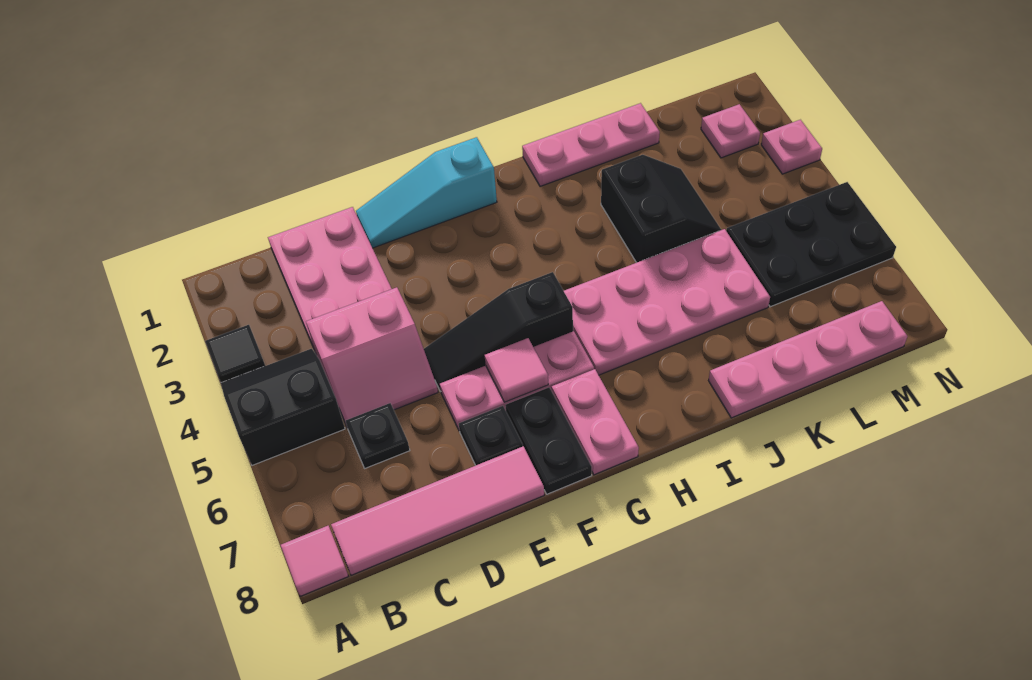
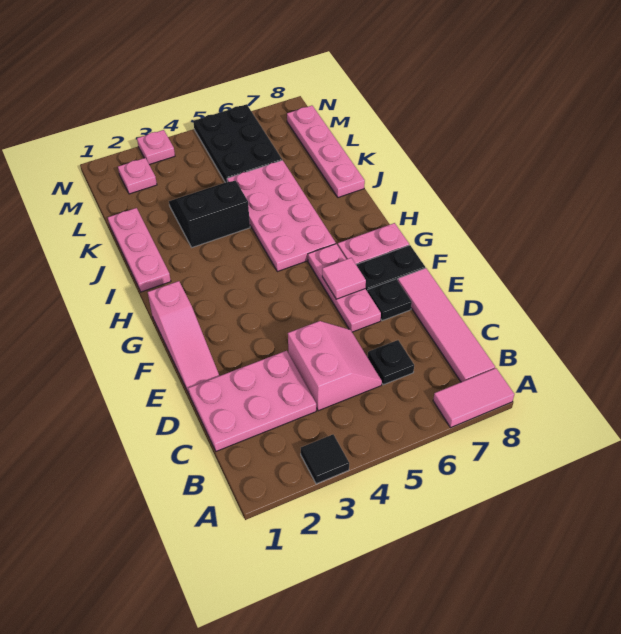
black 2x2 slope [221,349,345,465] -> none
pink 1x1 tile [281,526,348,596] -> pink 1x2 tile [433,368,514,427]
cyan 1x3 slope [356,137,497,248] -> pink 1x3 slope [148,281,219,393]
black 1x3 slope [424,272,573,392] -> none

